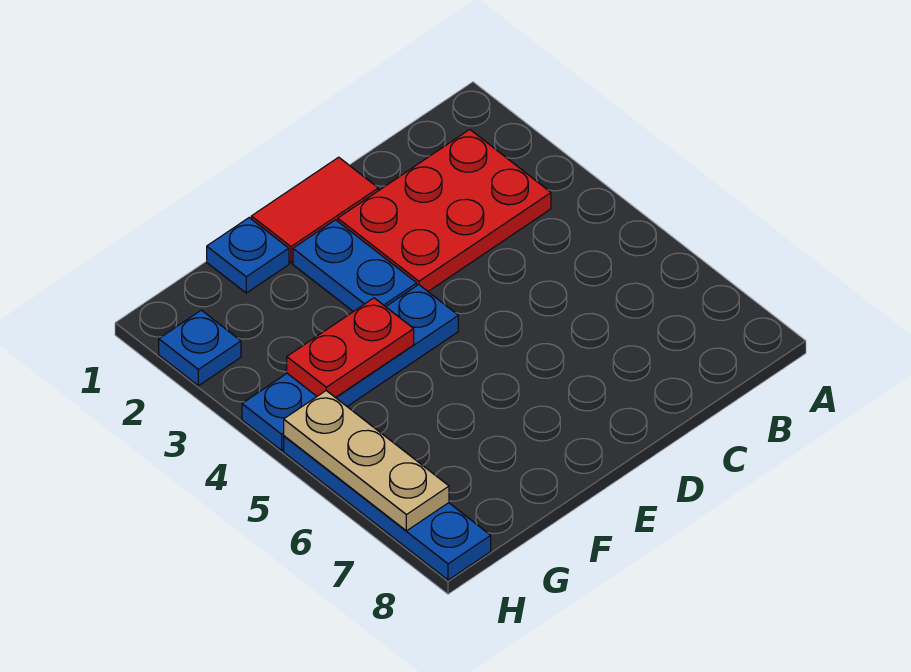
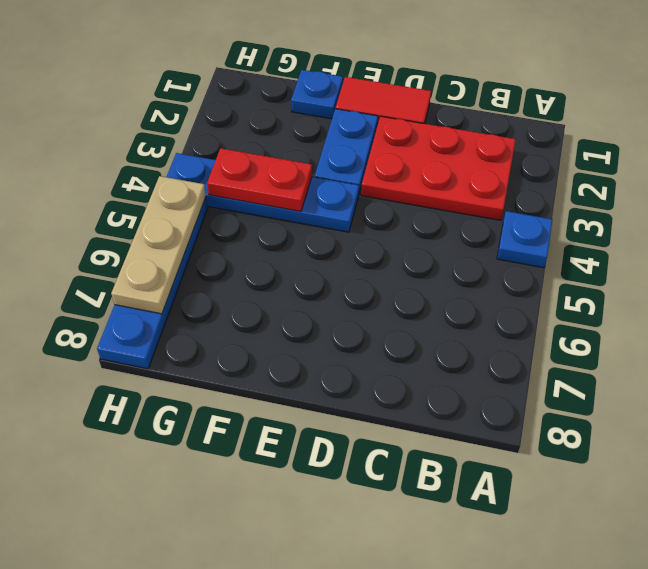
blue 1x1 plate [159,310,241,386] -> blue 1x1 plate moved to [497,211,552,268]

